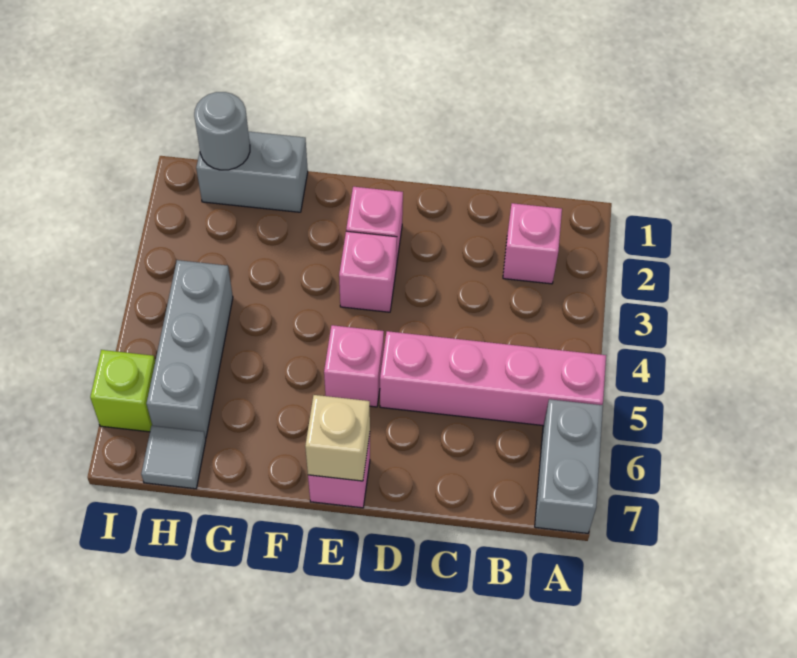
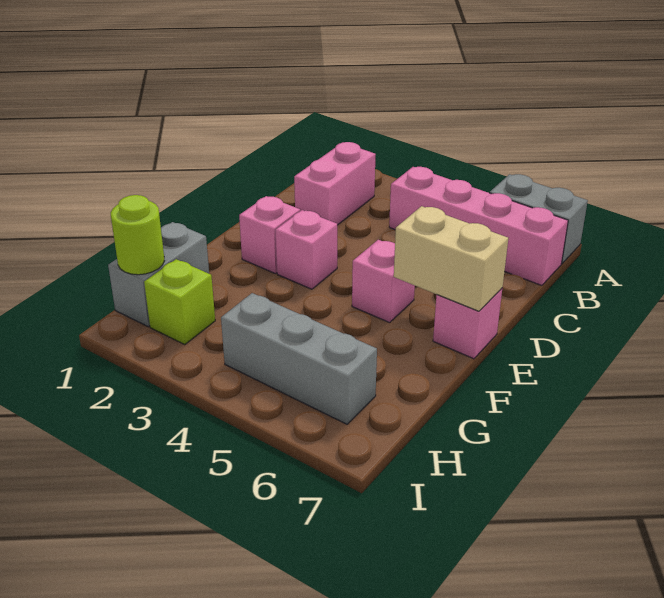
pink 1x4 brick [380,331,606,425] -> pink 1x4 brick turned to [389,167,568,286]
pink 1x1 brick [503,203,562,284] -> pink 1x2 brick [294,142,376,225]
tan 1x1 brick [305,395,370,481] -> tan 1x2 brick [394,206,508,311]
grey 1x1 round brick [194,92,250,170] -> lime 1x1 round brick [111,195,164,275]
grey 1x1 tile [141,426,206,489] -> none
lime 1x1 brick [90,350,155,432] -> lime 1x1 brick moved to [144,259,215,344]

